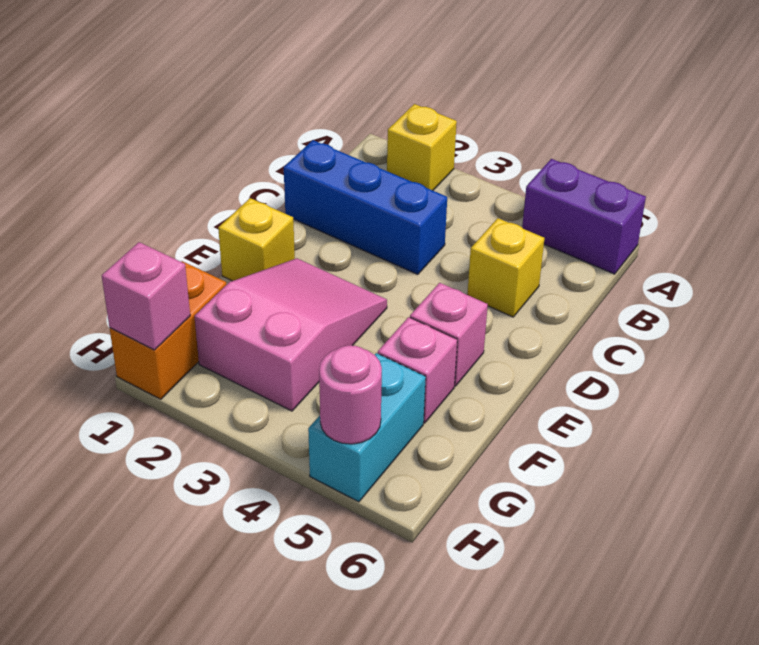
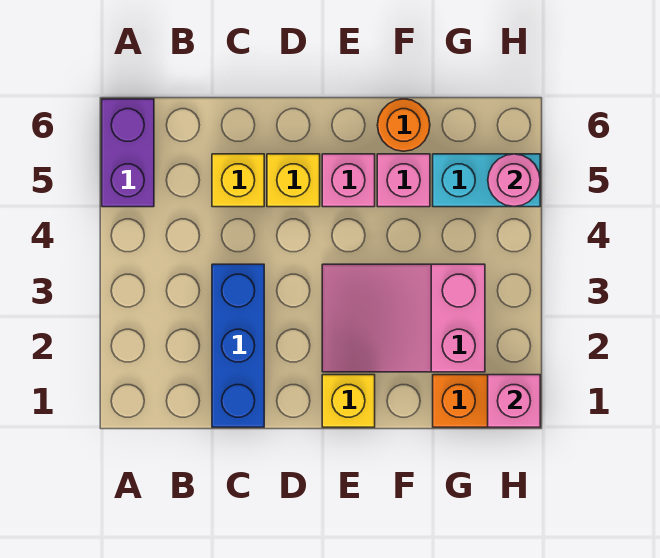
yellow 1x1 brick [387,104,457,190] -> yellow 1x1 brick moved to [267,154,320,207]
none -> orange 1x1 round brick [377,99,430,151]

